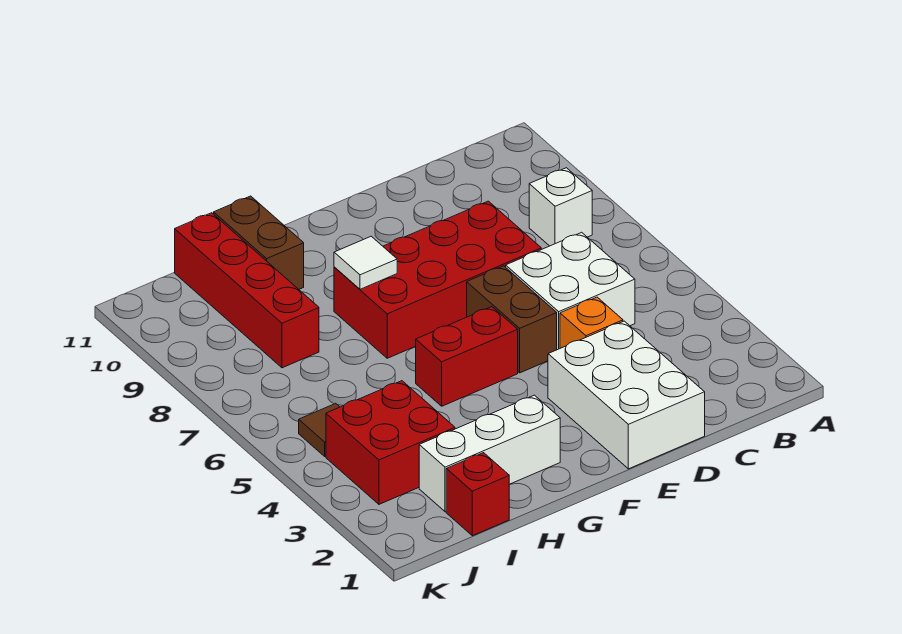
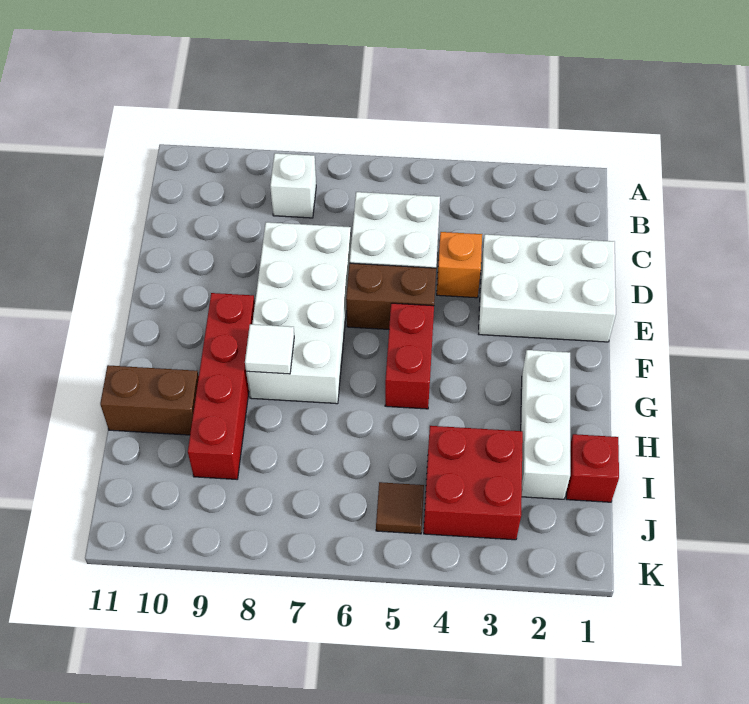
red 2x4 brick [334,201,541,358] -> white 2x4 brick [246,222,351,404]
red 1x4 brick [175,213,319,368] -> red 1x4 brick turned to [188,293,255,479]

